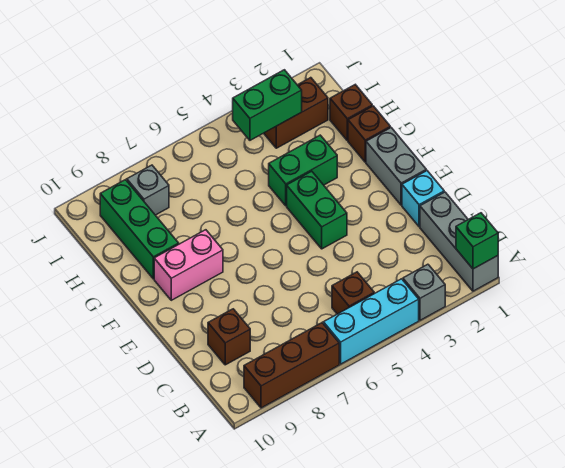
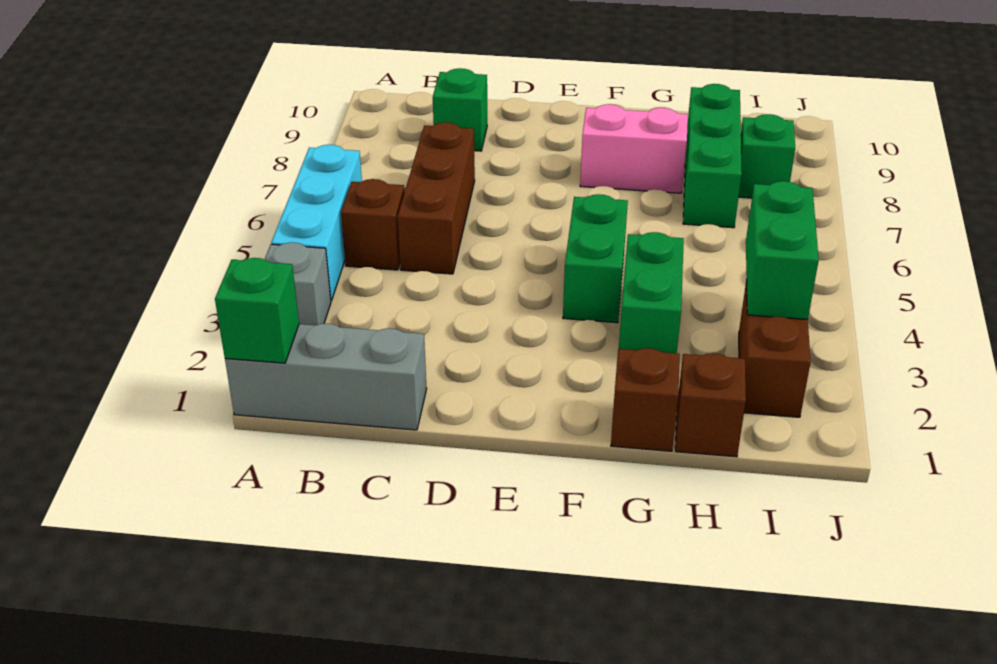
brown 1x3 brick [244,323,339,408] -> brown 1x3 brick moved to [398,122,475,274]
brown 1x1 brick [208,309,250,365] -> green 1x1 brick [433,68,487,151]
cyan 1x1 brick [402,171,444,227] -> none
grey 1x2 brick [366,128,426,205] -> none
green 1x2 brick [287,171,347,249] -> green 1x2 brick turned to [563,194,628,323]
pink 1x2 brick [154,230,223,300] -> pink 1x2 brick turned to [580,104,688,193]
green 1x3 brick [100,180,179,279] -> green 1x3 brick turned to [683,84,742,228]
grey 1x1 brick [127,165,169,215] -> green 1x1 brick [739,114,795,198]

